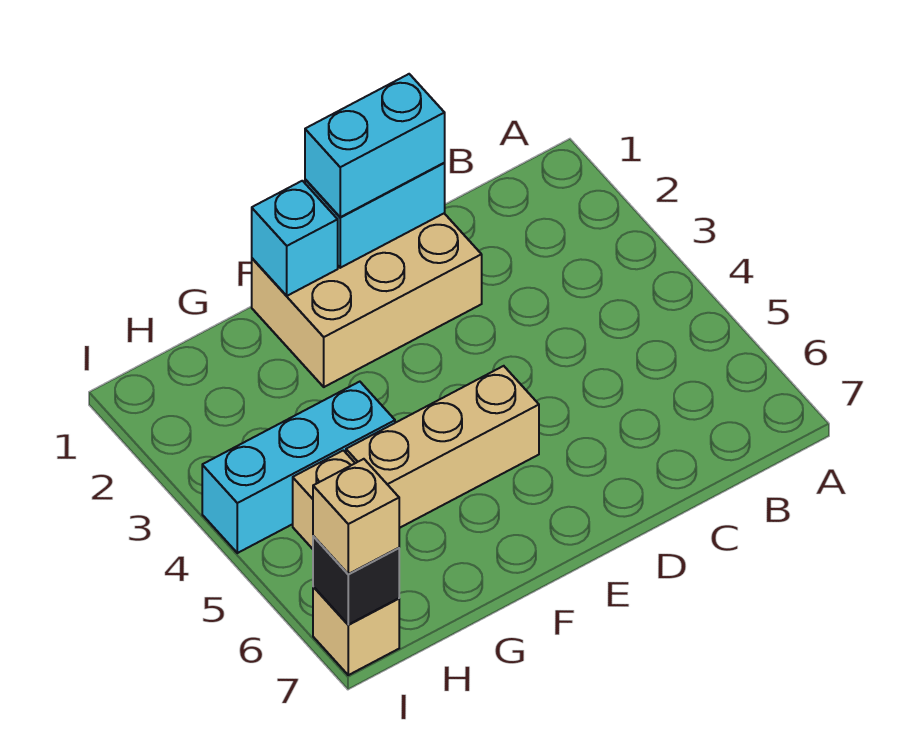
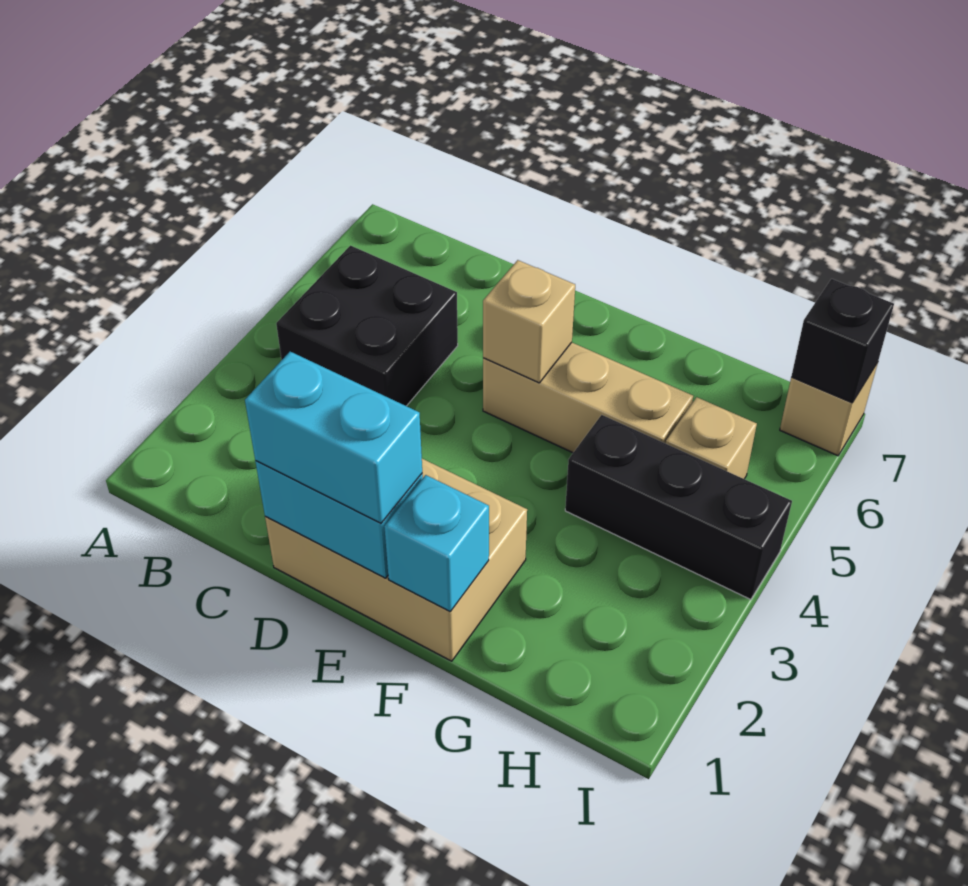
none -> black 2x2 brick [276,246,458,406]
cyan 1x3 brick [202,382,395,553] -> black 1x3 brick [565,415,792,600]
tan 1x1 brick [313,459,399,574] -> tan 1x1 brick moved to [483,260,575,383]

